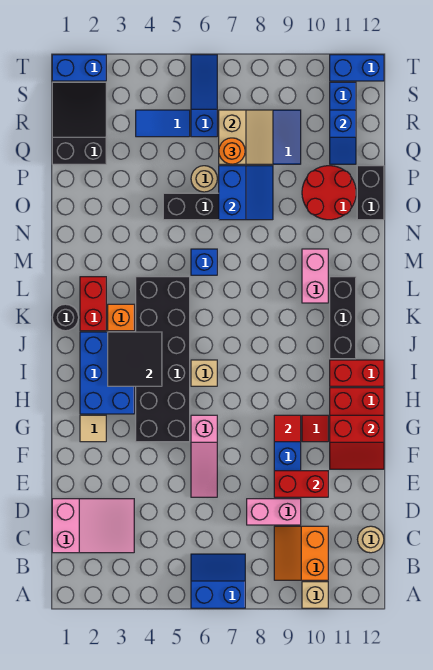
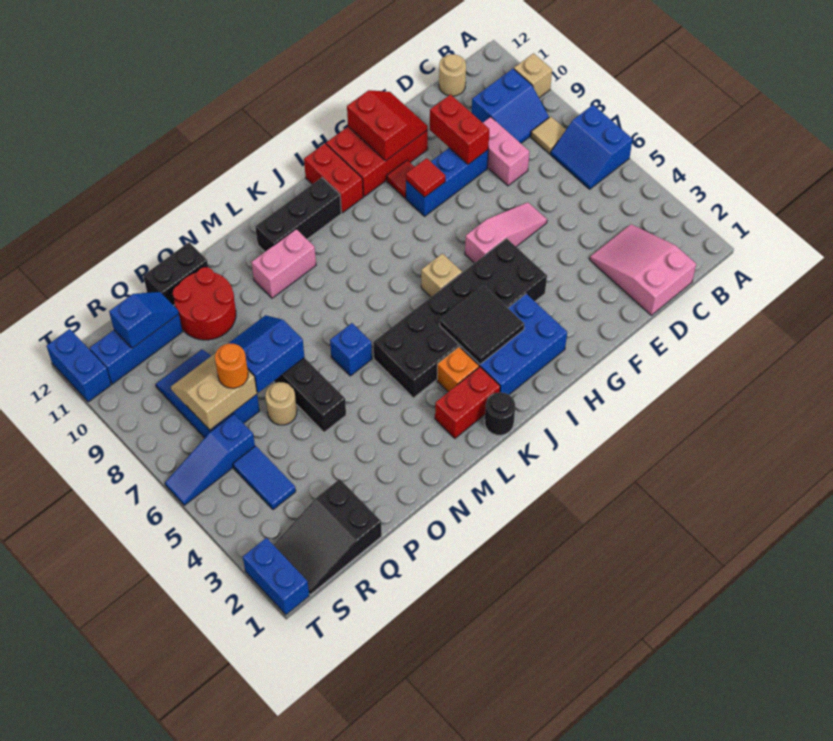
orange 2x2 slope [274,526,328,580] -> blue 2x2 slope [472,69,549,143]
tan 1x1 tile [80,415,106,442] -> tan 1x1 tile moved to [531,117,566,154]

